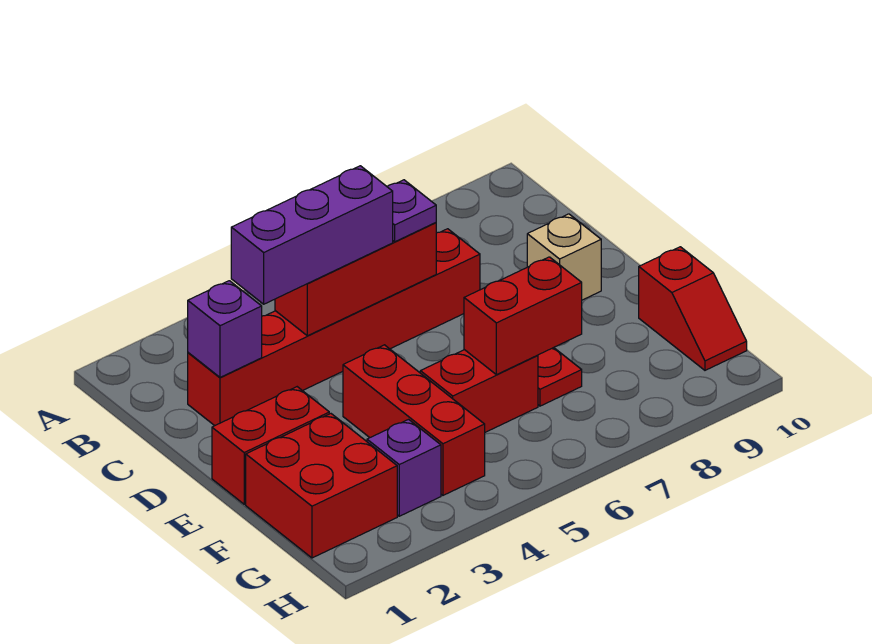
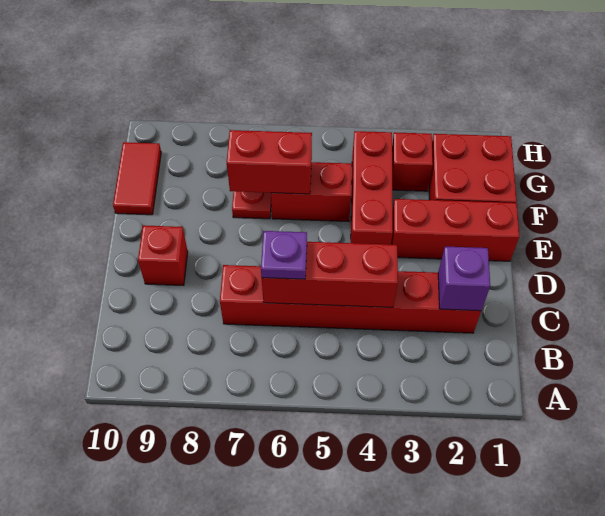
purple 1x3 brick [231,166,393,304] -> none
tan 1x1 brick [527,214,601,300] -> red 1x1 brick [138,225,188,285]
red 1x2 brick [212,387,329,504] -> red 1x3 brick [391,199,519,261]
red 1x2 slope [639,247,747,370] -> red 1x2 tile [113,142,161,215]
purple 1x1 brick [367,420,441,516] -> red 1x1 brick [392,132,433,191]

